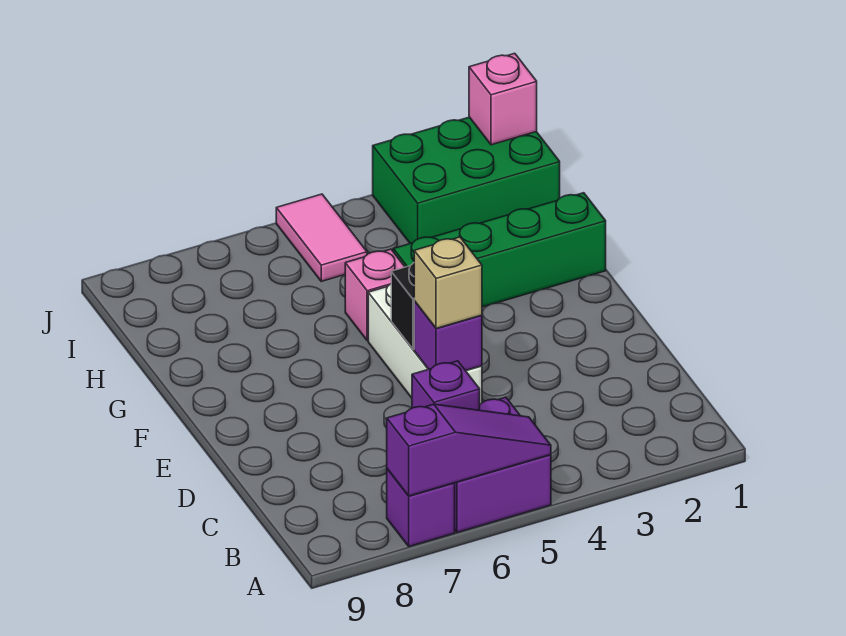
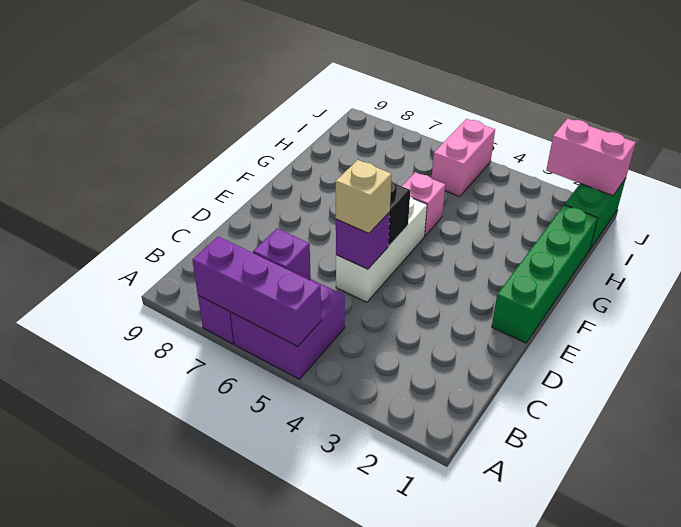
purple 1x3 slope [387,404,551,496] -> purple 1x3 brick [192,236,321,347]
green 1x4 brick [393,193,606,307] -> green 1x4 brick turned to [492,205,598,343]
green 2x3 brick [373,117,560,243] -> green 1x2 brick [565,178,626,249]
pink 1x2 tile [276,194,367,281] -> pink 1x2 brick [432,119,495,197]
pink 1x1 brick [469,53,537,145] -> pink 1x2 brick [546,118,636,196]

